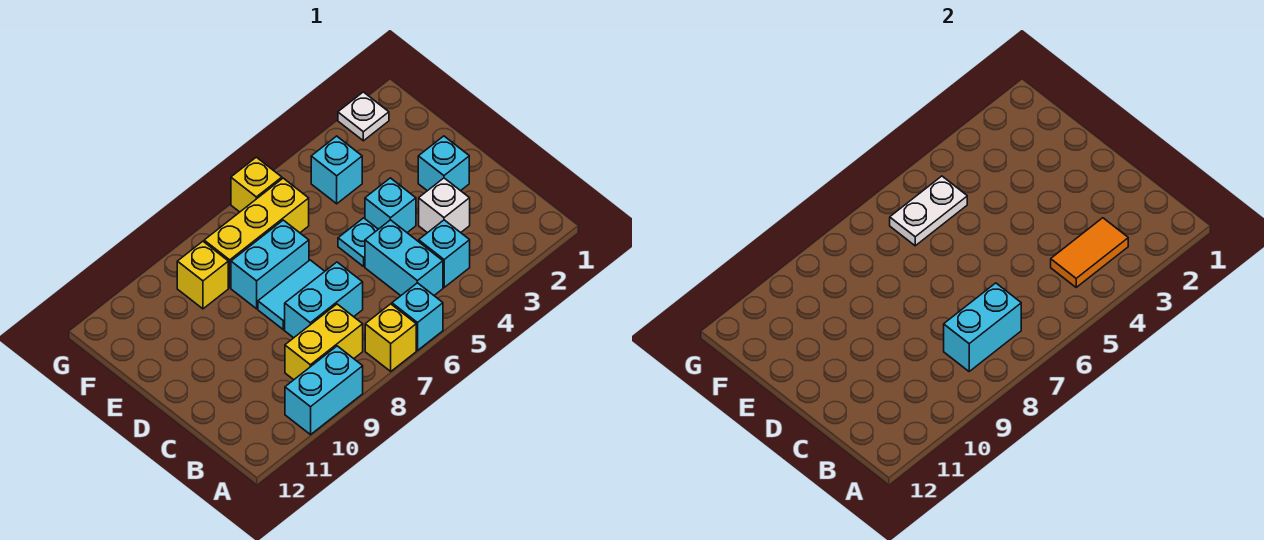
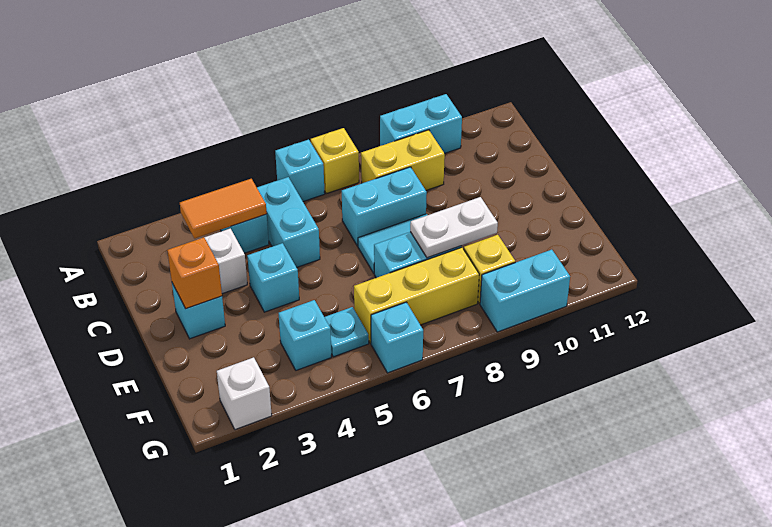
cyan 1x2 brick [944,283,1021,371] -> cyan 1x2 brick moved to [480,250,570,332]
none -> orange 1x1 brick [167,237,222,309]
cyan 1x1 plate [338,218,378,266] -> cyan 1x1 plate moved to [325,307,369,357]
white 1x2 plate [890,176,967,246] -> white 1x2 plate moved to [410,197,498,258]
white 1x1 plate [338,92,389,141] -> white 1x1 brick [217,357,272,430]
yellow 1x1 brick [231,157,282,212] -> cyan 1x1 brick [371,302,423,373]

